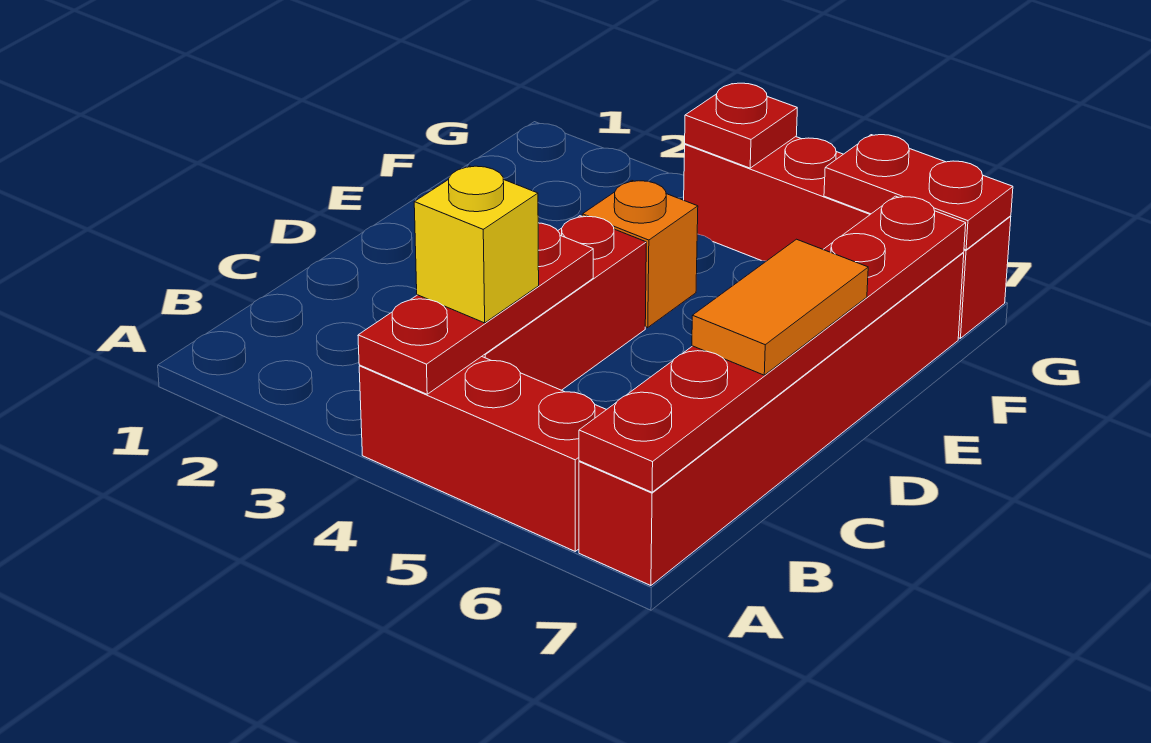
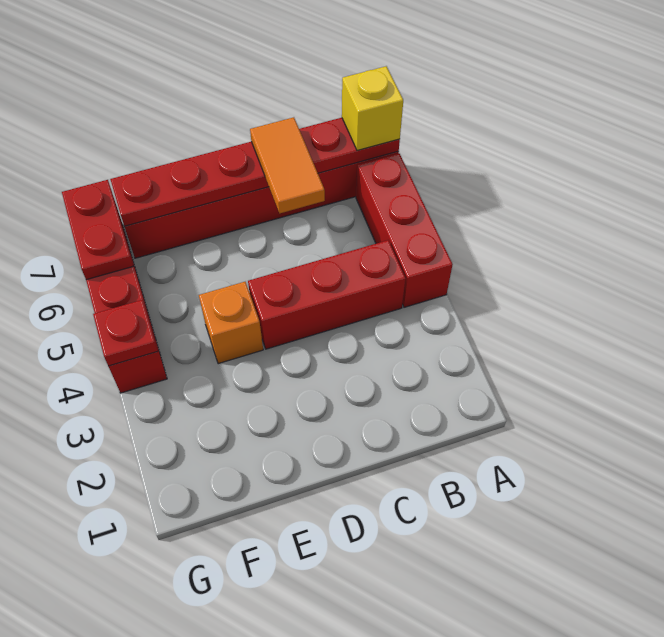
red 1x3 plate [358,223,593,394] -> none
yellow 1x1 brick [414,166,539,323] -> yellow 1x1 brick moved to [342,66,403,151]
orange 1x2 tile [692,239,868,375] -> orange 1x2 tile turned to [250,117,325,213]

